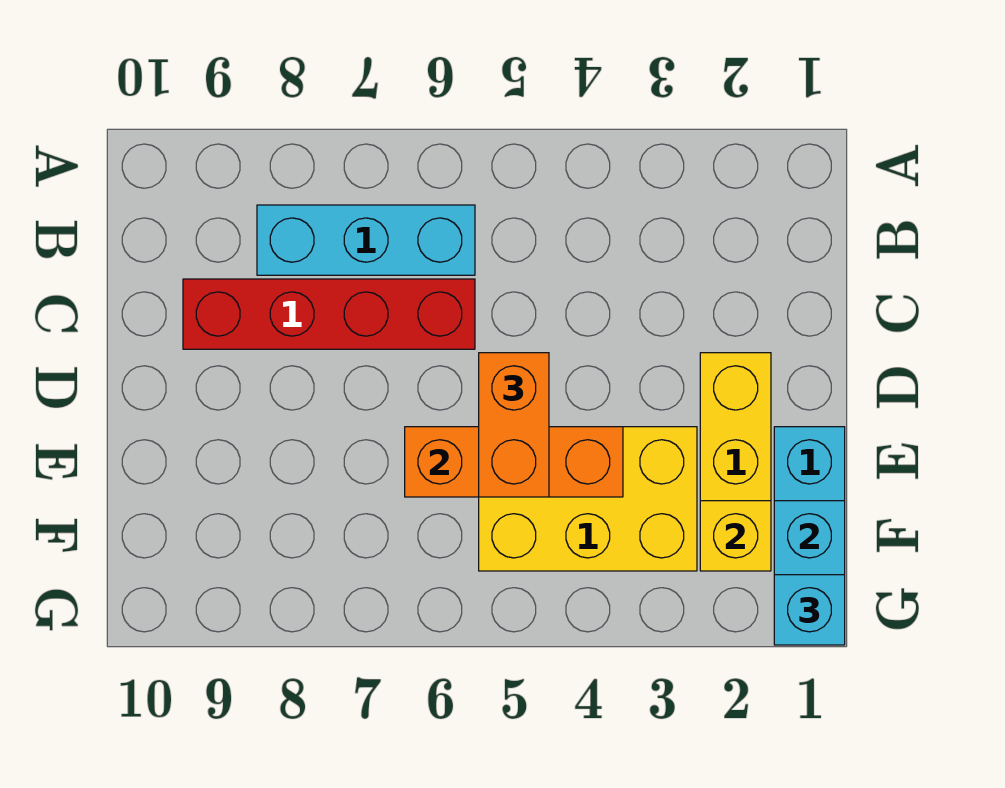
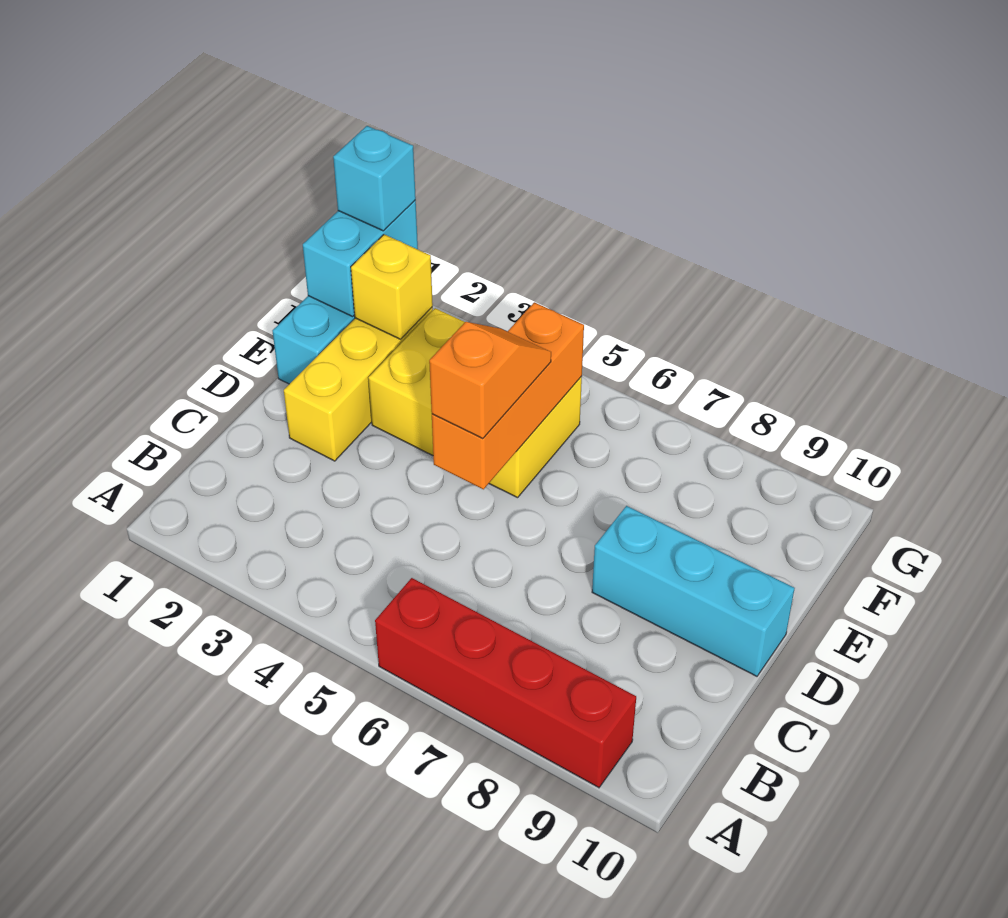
cyan 1x3 brick [257,205,475,275] -> cyan 1x3 brick moved to [592,506,795,676]
red 1x4 brick [183,279,475,349] -> red 1x4 brick moved to [375,578,636,788]
orange 1x2 brick [479,353,549,497] -> orange 1x2 slope [429,322,551,439]
orange 1x3 brick [405,427,623,497] -> orange 1x3 brick turned to [432,302,584,489]

